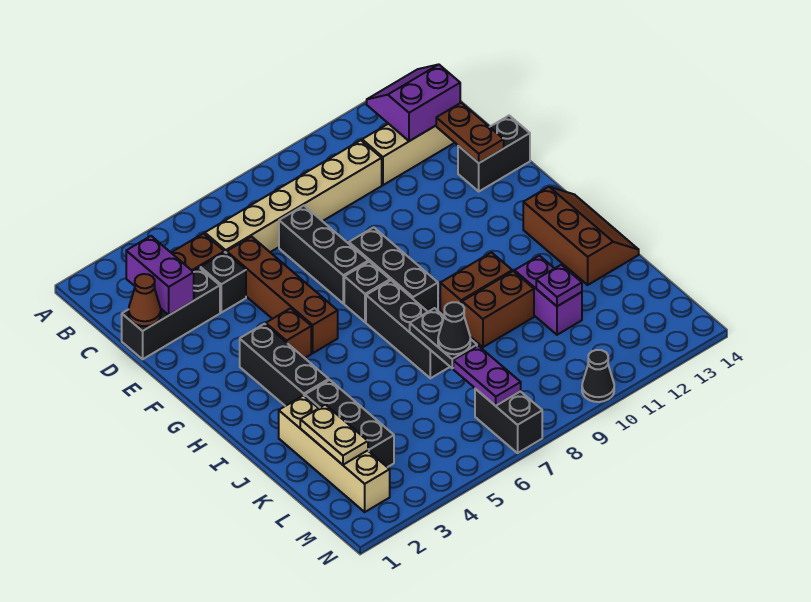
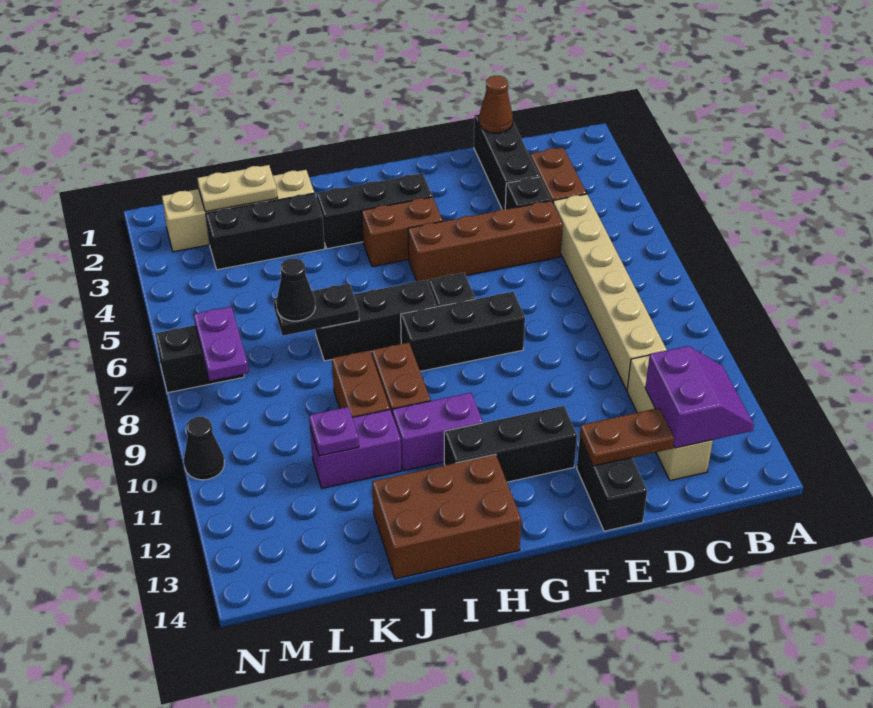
purple 1x2 brick [126,236,194,315] -> purple 1x2 brick moved to [392,393,483,471]
black 1x3 brick [279,206,368,303] -> black 1x3 brick moved to [444,406,577,482]
brown 1x1 brick [266,308,311,358] -> brown 1x2 brick [362,197,443,267]
brown 2x3 slope [523,187,639,285] -> brown 2x3 brick [372,454,521,579]
purple 1x2 plate [453,346,521,406] -> purple 1x2 plate turned to [194,307,249,381]

